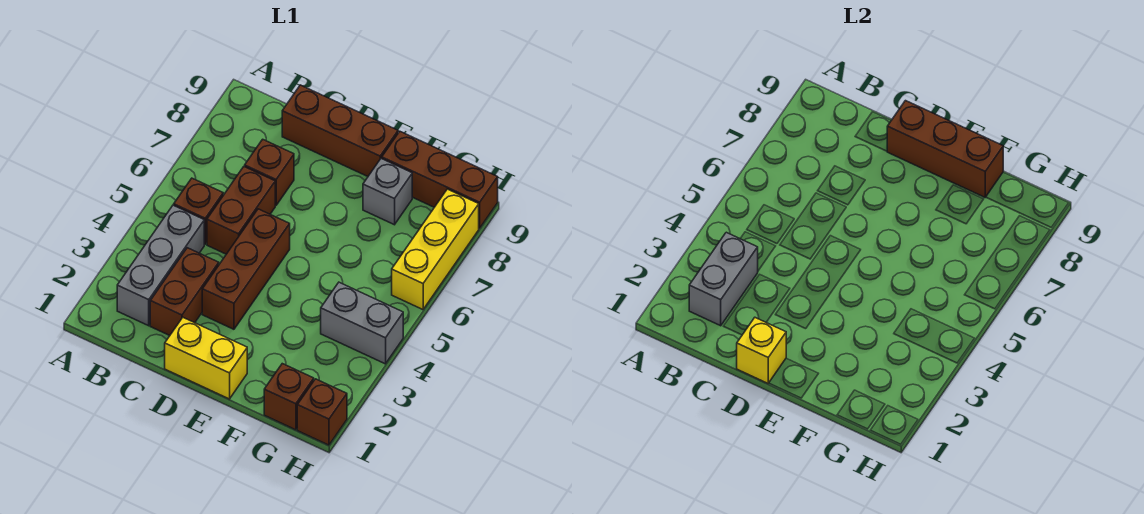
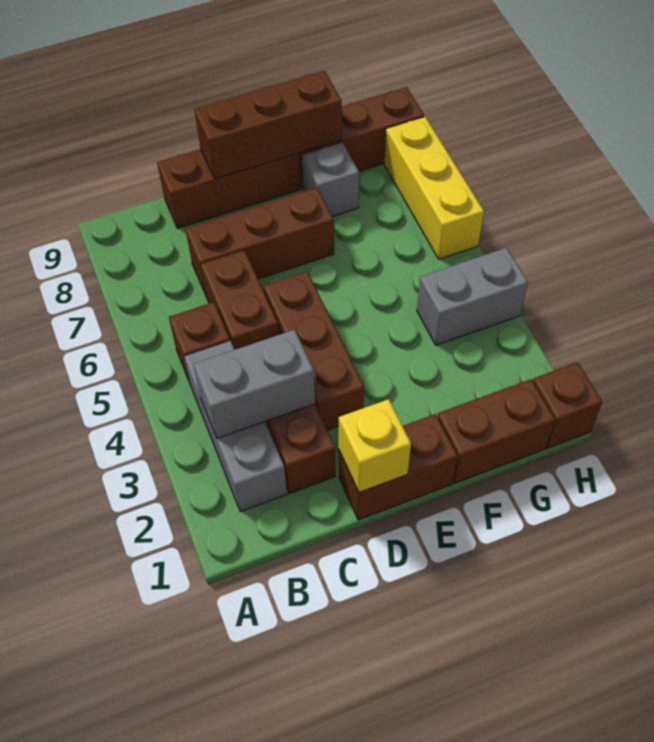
grey 1x2 brick [689,232,758,326] -> grey 1x2 brick turned to [193,330,315,438]
brown 1x1 brick [245,139,294,205] -> brown 1x3 brick [186,187,334,295]
yellow 1x2 brick [165,318,247,399] -> brown 1x2 brick [339,414,458,520]
brown 1x1 brick [264,364,314,430] -> brown 1x2 brick [437,379,555,483]

